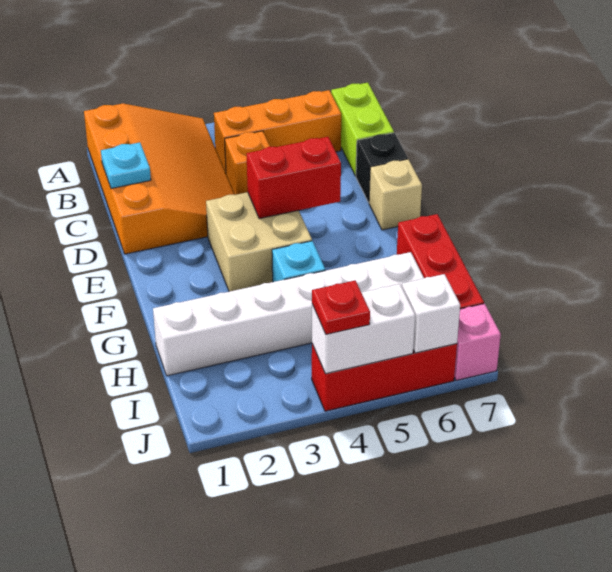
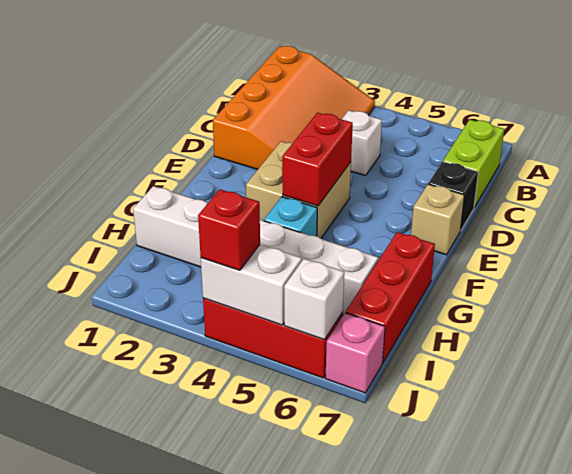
orange 1x3 brick [214,90,341,172] -> none
cyan 1x1 plate [101,142,151,188] -> none
orange 1x1 brick [225,131,270,195] -> white 1x1 brick [342,110,382,176]
red 1x2 brick [247,137,341,219] -> red 1x2 brick turned to [282,113,353,206]
red 1x1 plate [312,281,370,334] -> red 1x1 brick [198,189,260,270]

